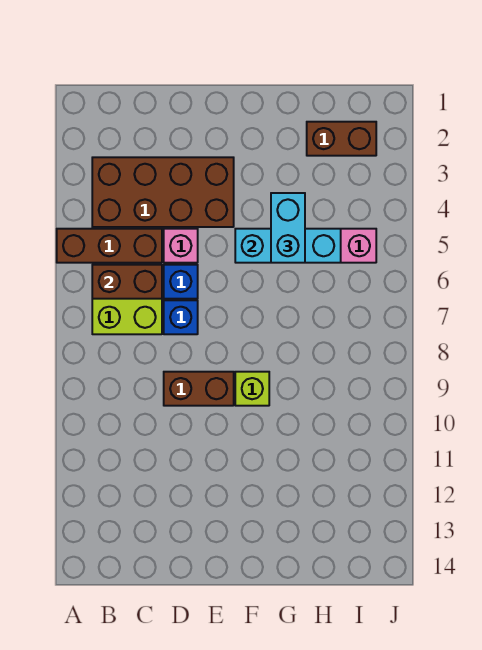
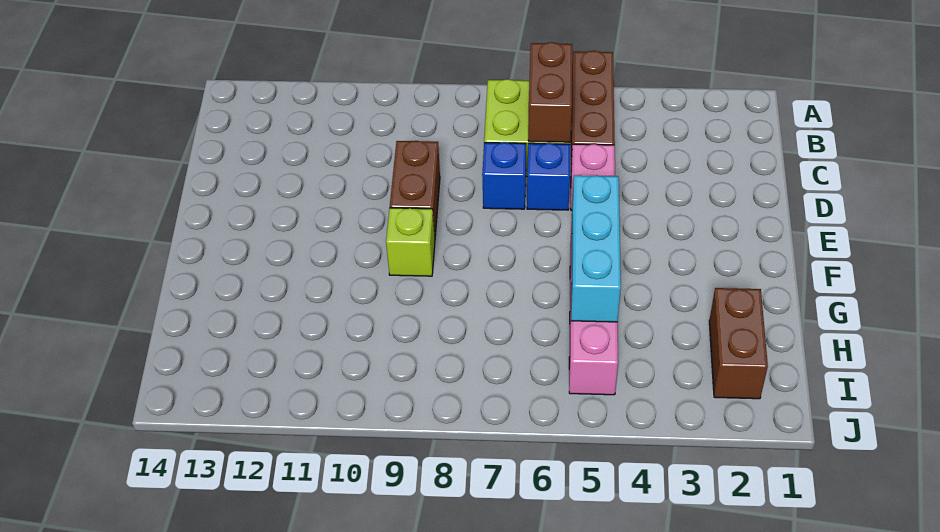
brown 2x4 brick [92,157,234,227] -> none
cyan 1x2 brick [271,193,305,263] -> none

